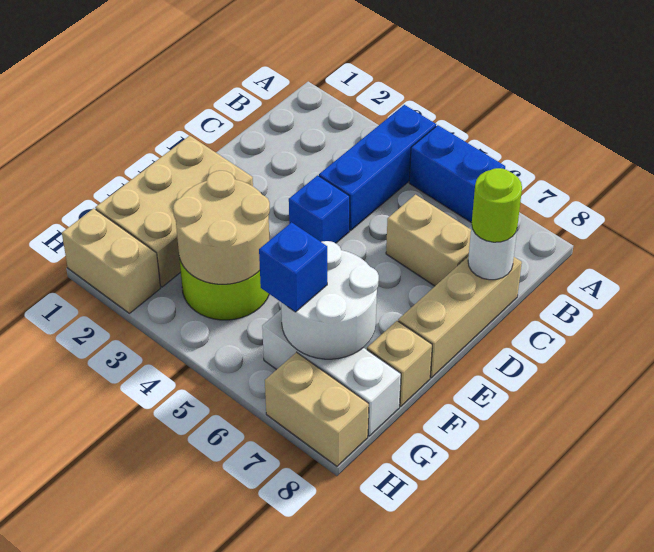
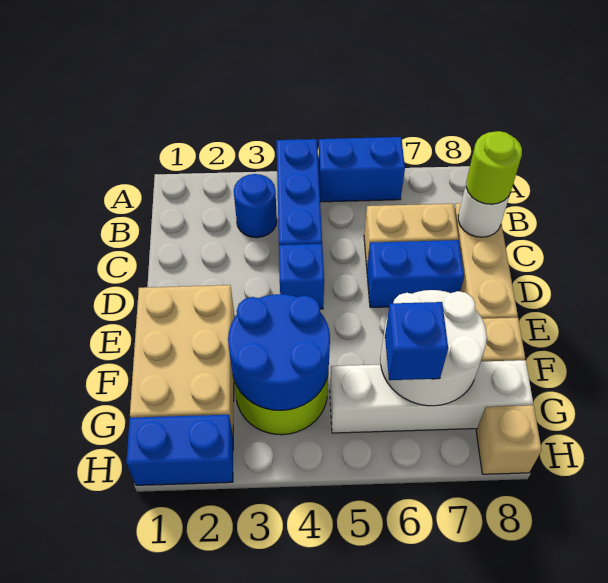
none -> blue 1x1 round brick [234,174,277,238]
none -> blue 1x2 brick [367,240,464,308]
tan 2x2 round brick [173,171,270,284] -> blue 2x2 round brick [228,294,330,410]
white 1x3 brick [262,310,401,436] -> white 1x4 brick [330,360,533,433]
tan 1x2 brick [62,208,161,313] -> blue 1x2 brick [126,415,233,485]
tan 1x2 brick [265,352,369,466] -> tan 1x1 brick [476,405,542,474]

